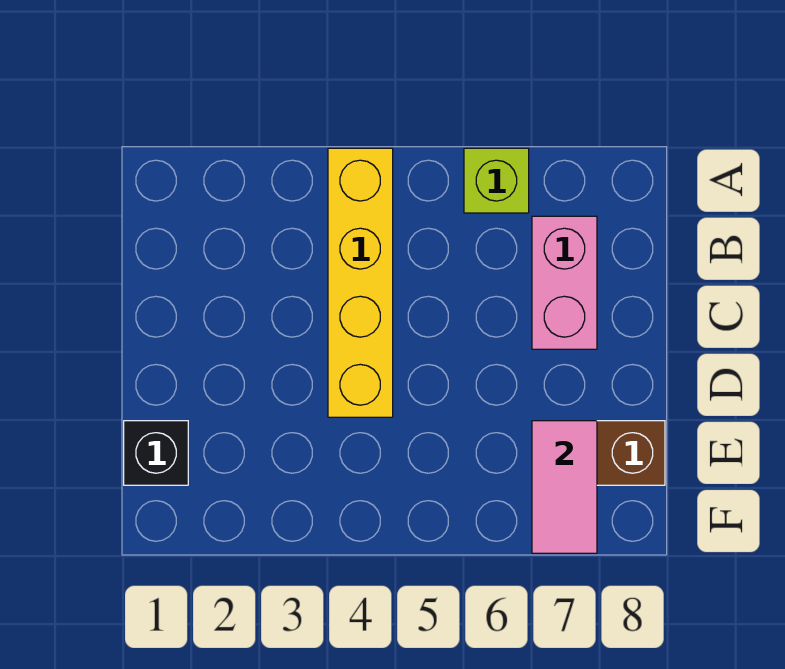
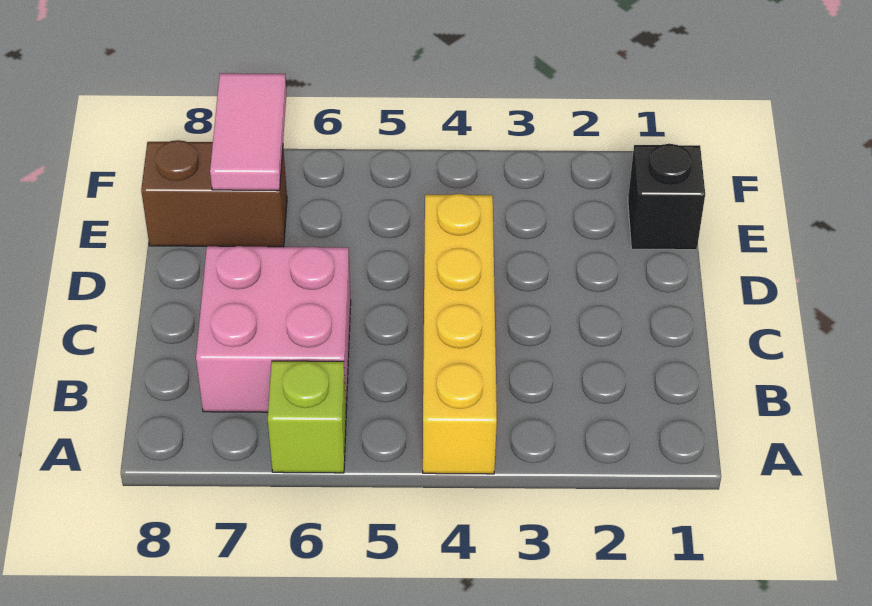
pink 1x2 brick [532,216,597,349] -> pink 2x2 brick [196,246,351,412]

